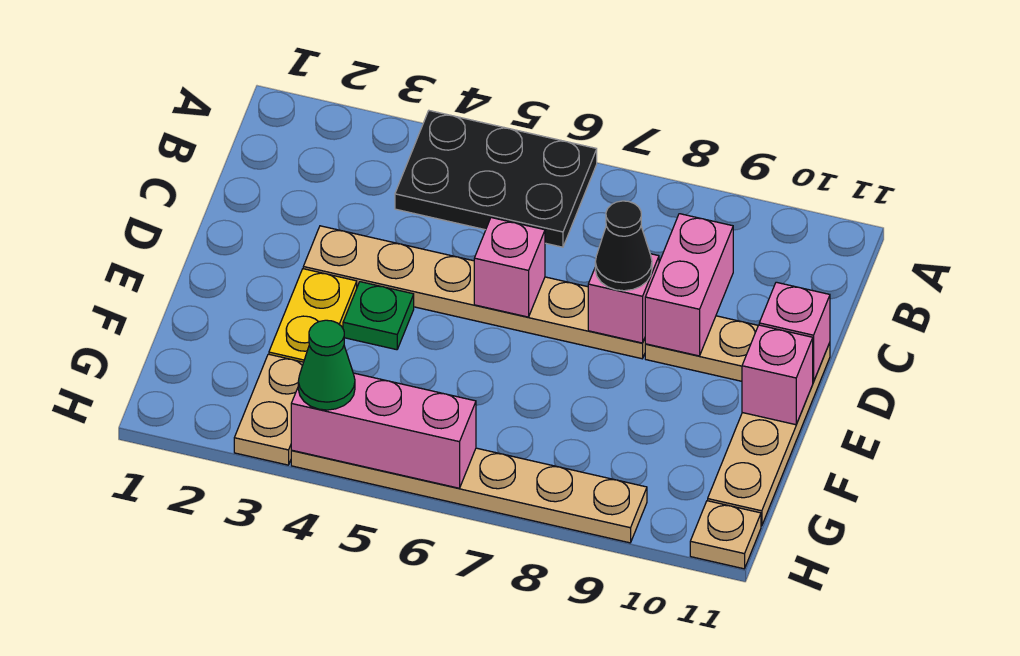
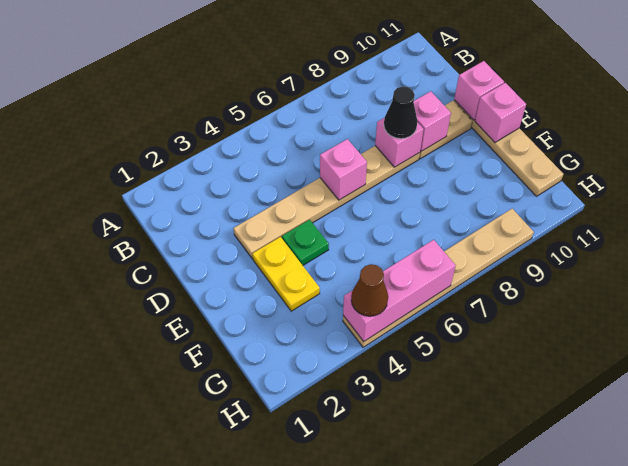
black 2x3 plate [395,111,597,247] -> none
pink 1x2 brick [645,214,733,356] -> pink 1x1 brick [414,91,451,151]
tan 1x2 plate [234,354,304,465] -> none
green 1x1 cone [298,320,355,410] -> brown 1x1 cone [351,264,388,316]
tan 1x1 plate [690,501,761,569] -> none

